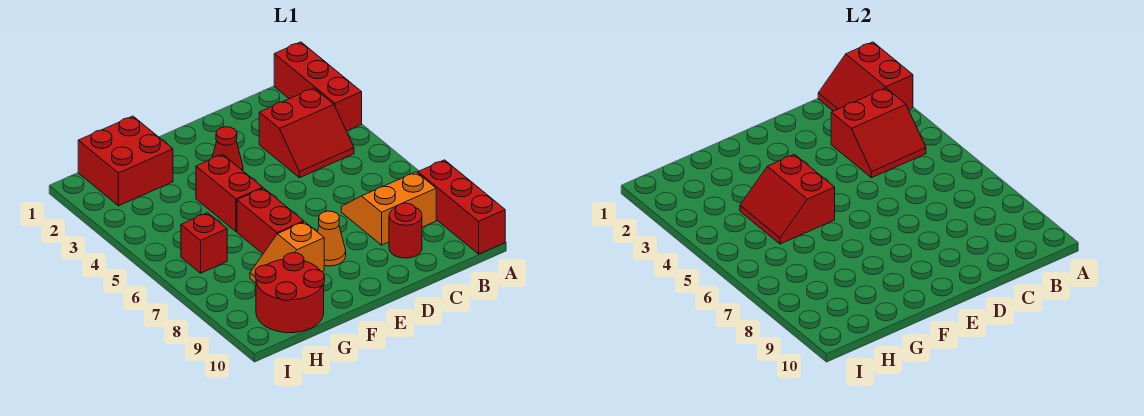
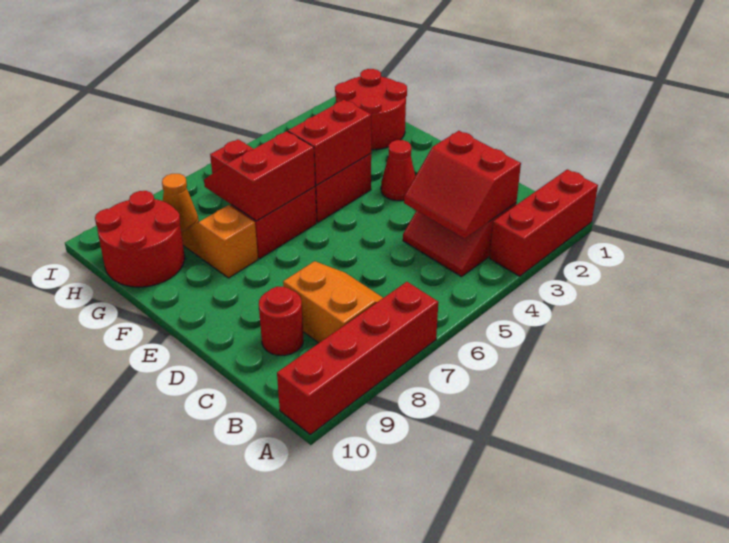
red 2x2 slope [818,42,913,111] -> red 2x2 slope moved to [204,131,315,221]
red 1x3 brick [418,160,505,254] -> red 1x4 brick [277,282,438,435]
orange 1x1 cone [318,211,346,266] -> orange 1x1 cone moved to [162,174,199,233]
red 2x2 brick [78,116,173,206] -> red 2x2 round brick [335,69,407,150]

